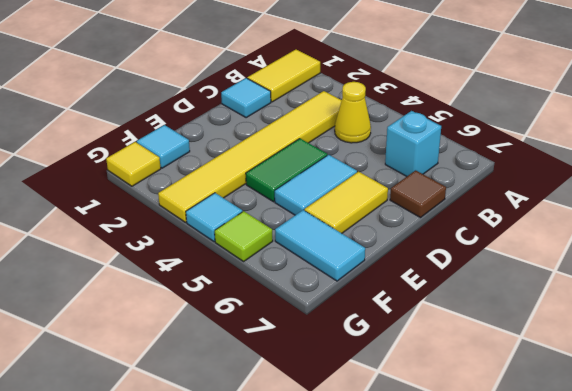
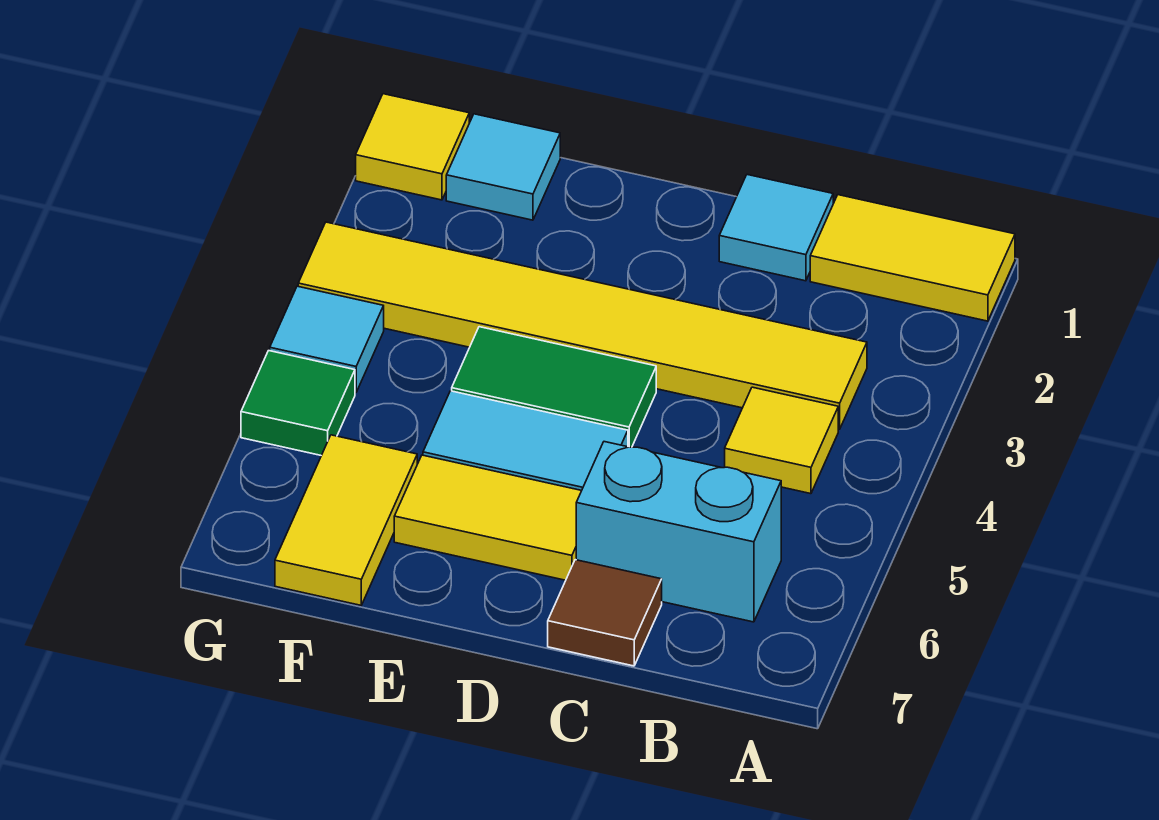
yellow 1x1 cone [335,82,371,143] -> yellow 1x1 tile [725,387,838,494]
cyan 1x1 brick [385,111,441,177] -> cyan 1x2 brick [576,442,781,622]
cyan 1x2 tile [275,210,365,281] -> yellow 1x2 tile [275,435,417,605]
lime 1x1 tile [215,211,273,261] -> green 1x1 tile [241,351,355,456]

